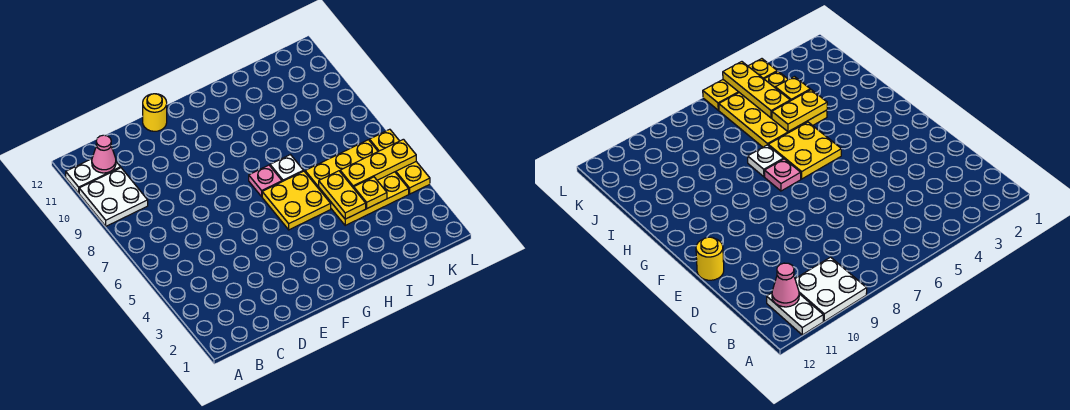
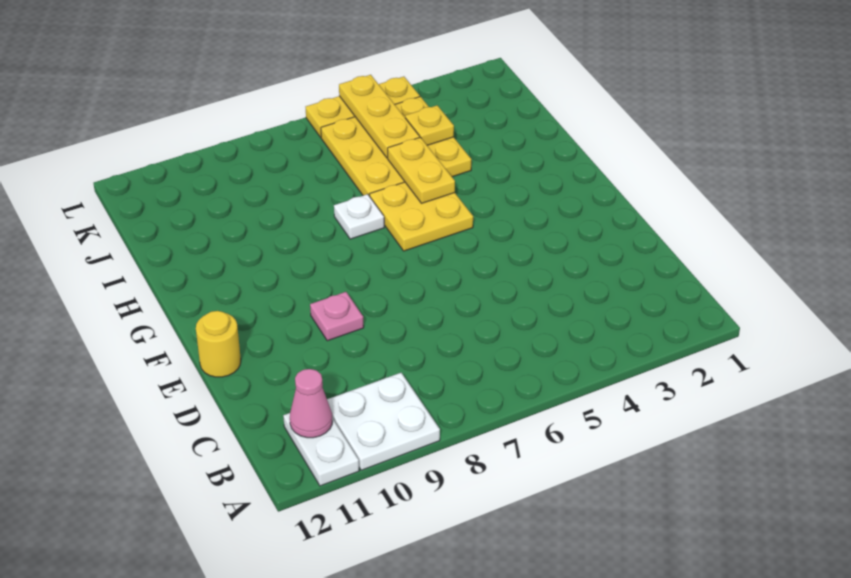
pink 1x1 plate [249,165,282,196] -> pink 1x1 plate moved to [310,292,364,341]
yellow 1x2 plate [319,171,366,219] -> yellow 1x2 plate turned to [388,137,455,203]

